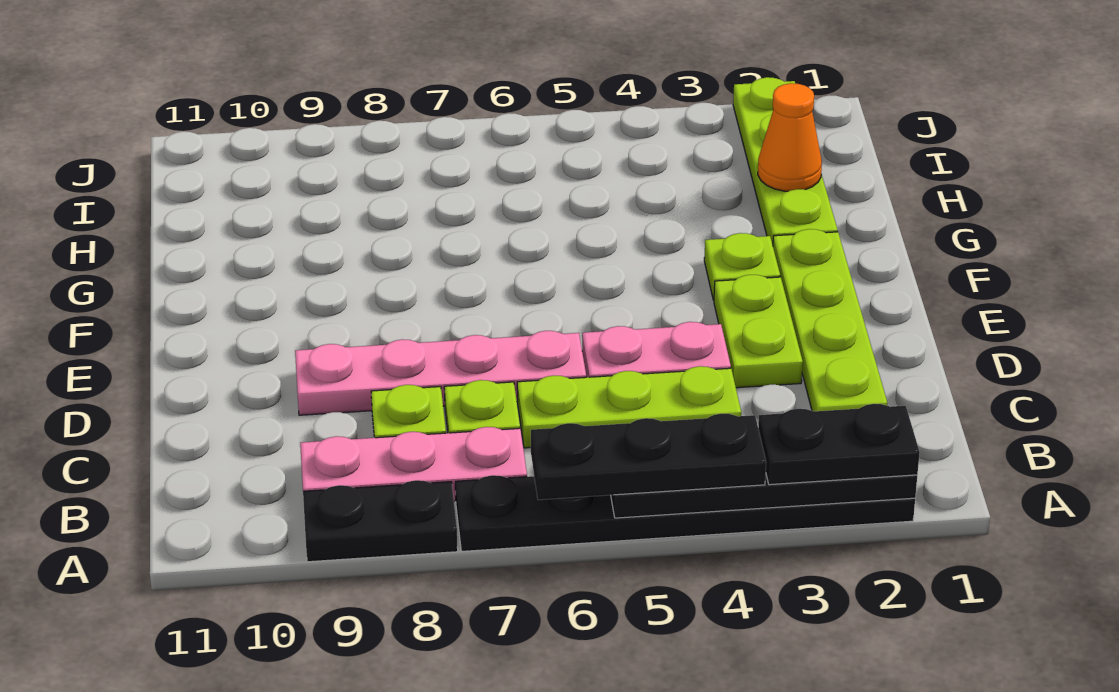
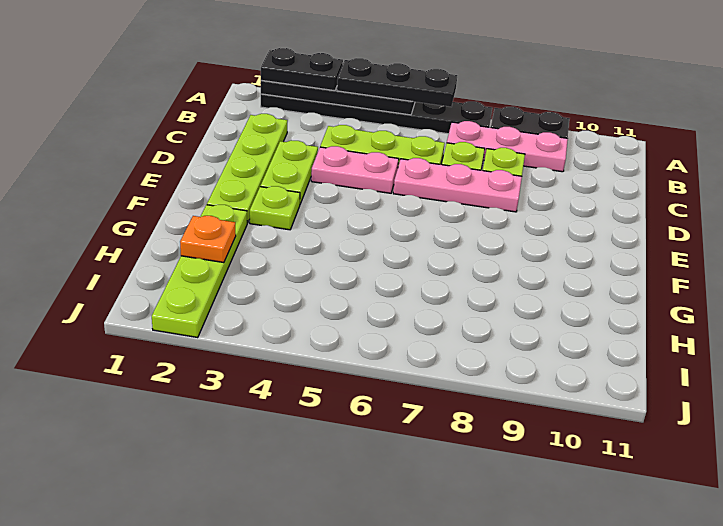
pink 1x4 plate [295,331,586,415] -> pink 1x3 plate [393,158,522,212]
orange 1x1 cone [758,83,822,191] -> orange 1x1 plate [180,216,236,263]

